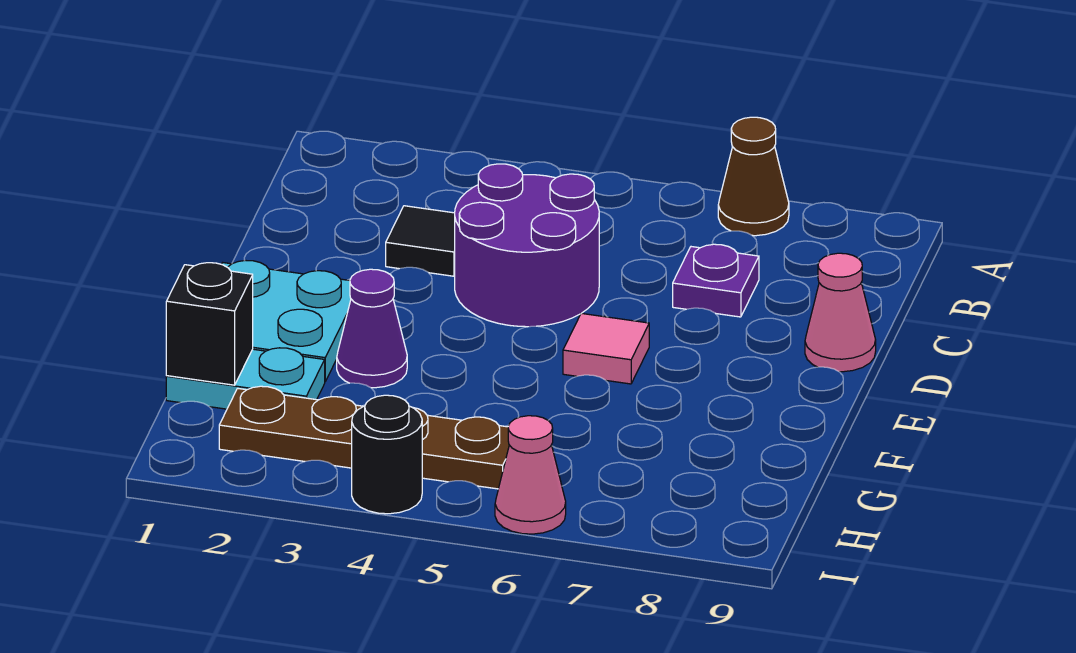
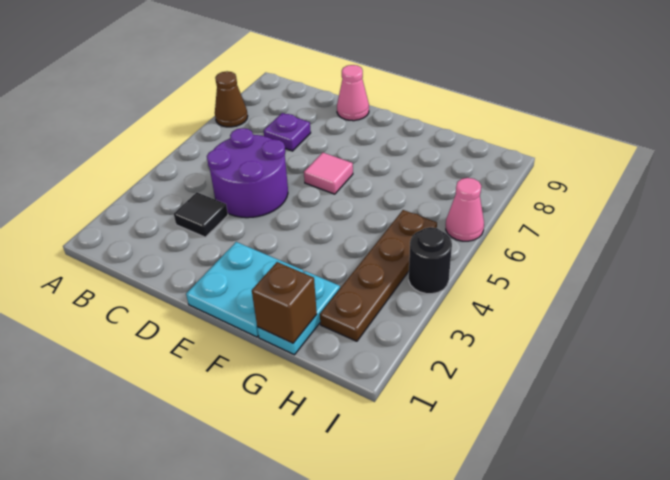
purple 1x1 cone [337,269,407,388] -> none
black 1x1 brick [166,263,253,385] -> brown 1x1 brick [252,262,317,343]

